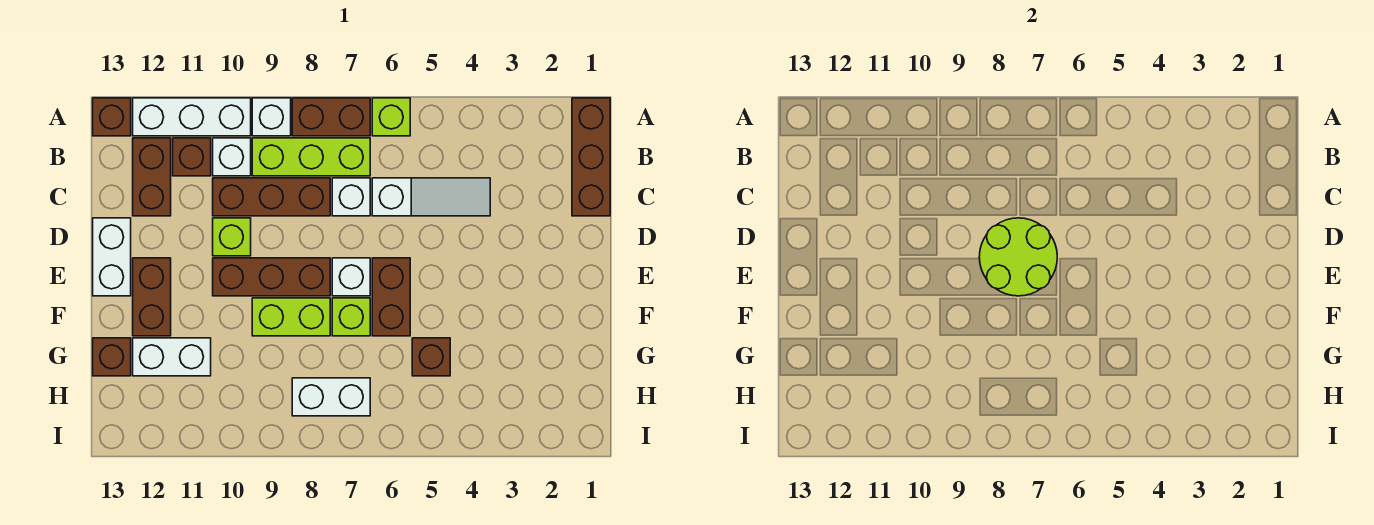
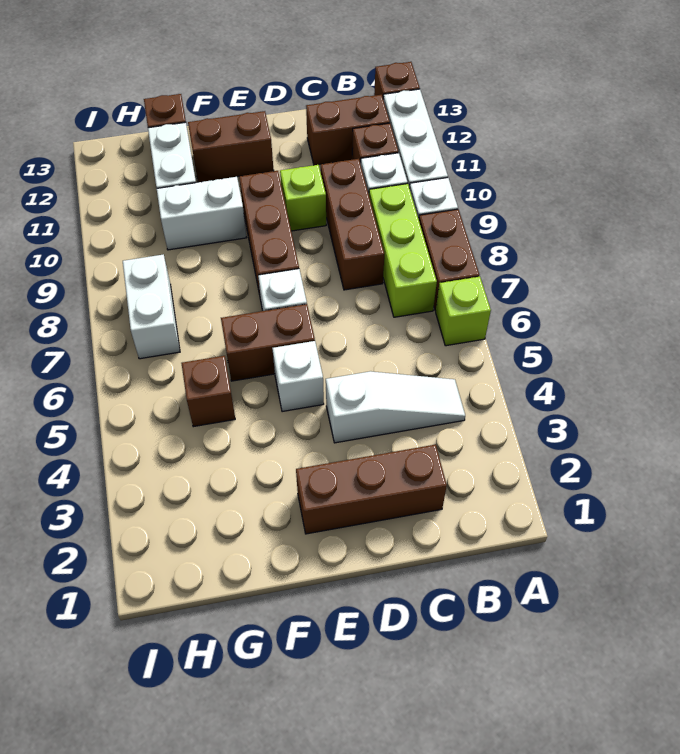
brown 1x3 brick [572,98,610,216] -> brown 1x3 brick moved to [296,445,447,534]
white 1x3 slope [372,178,490,216] -> white 1x3 slope turned to [326,371,465,443]
white 1x1 brick [332,178,370,216] -> white 1x1 brick moved to [272,341,324,412]
lime 2x2 round brick [979,218,1057,296] -> none
white 1x2 brick [93,218,131,296] -> white 1x2 brick moved to [157,177,247,250]
lime 1x1 brick [332,298,370,336] -> none
lime 1x2 brick [252,298,330,336] -> none

